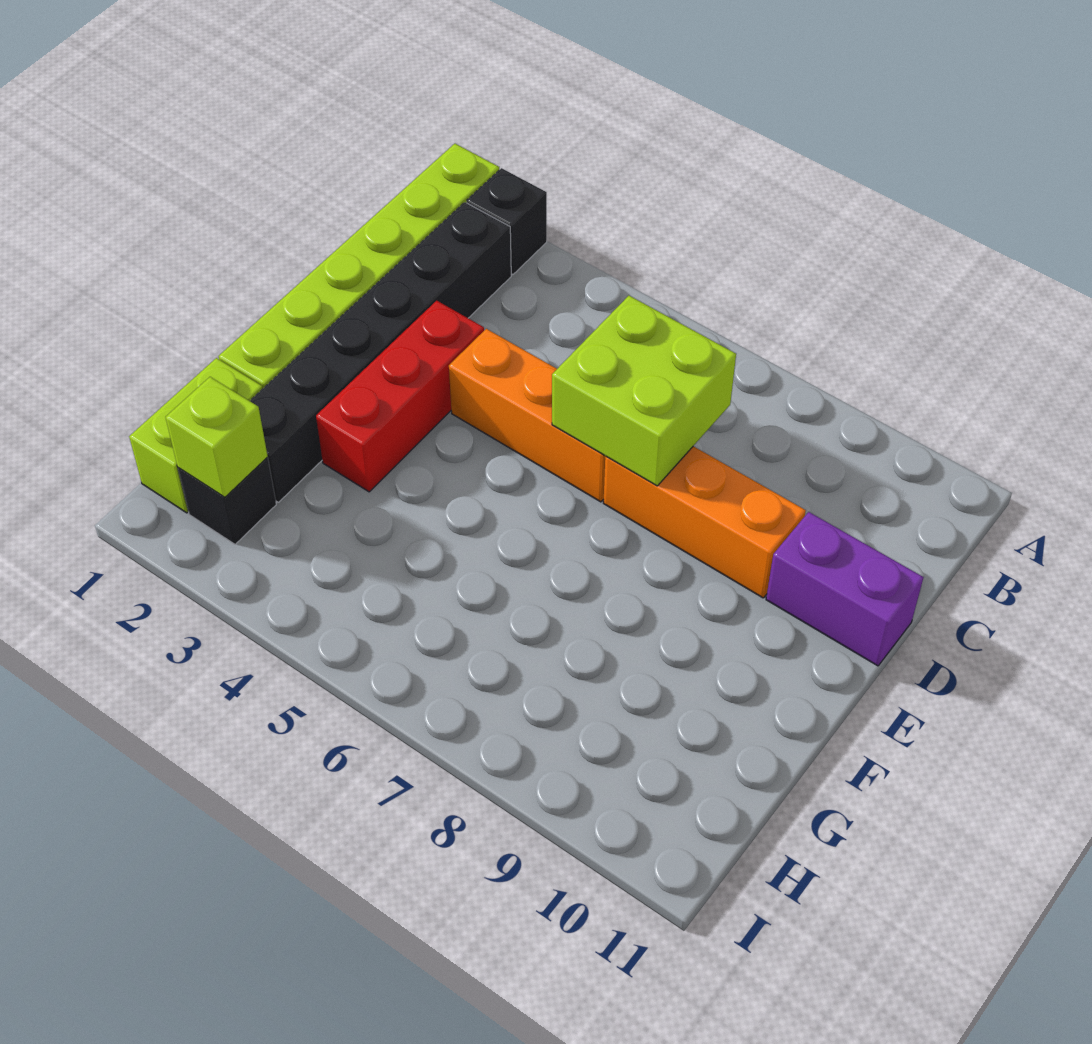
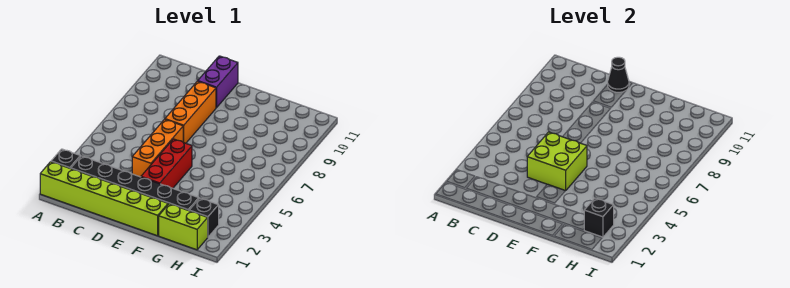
lime 2x2 brick [552,296,736,486] -> lime 2x2 brick moved to [527,132,587,191]
red 1x3 brick [316,301,484,492] -> red 1x3 brick turned to [141,139,192,188]
none -> black 1x1 cone [608,57,629,92]
lime 1x1 brick [166,377,268,497] -> black 1x1 brick [584,198,614,237]

